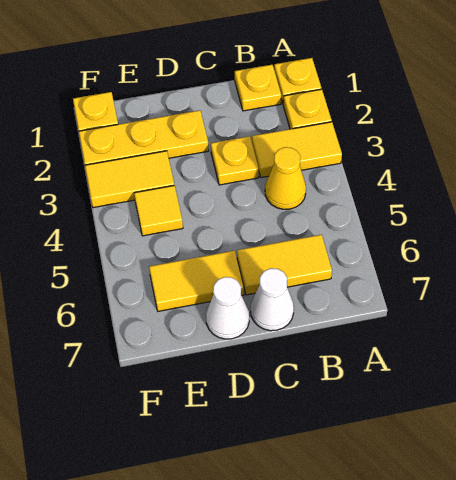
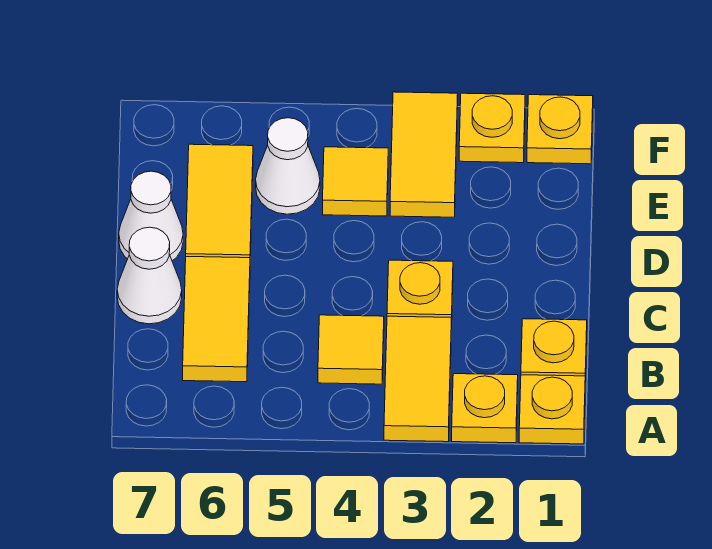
yellow 1x1 cone [265,147,306,209] -> yellow 1x1 tile [318,315,384,384]
yellow 1x3 plate [79,110,209,165] -> yellow 1x1 plate [459,93,525,163]
none -> white 1x1 cone [256,118,320,214]

